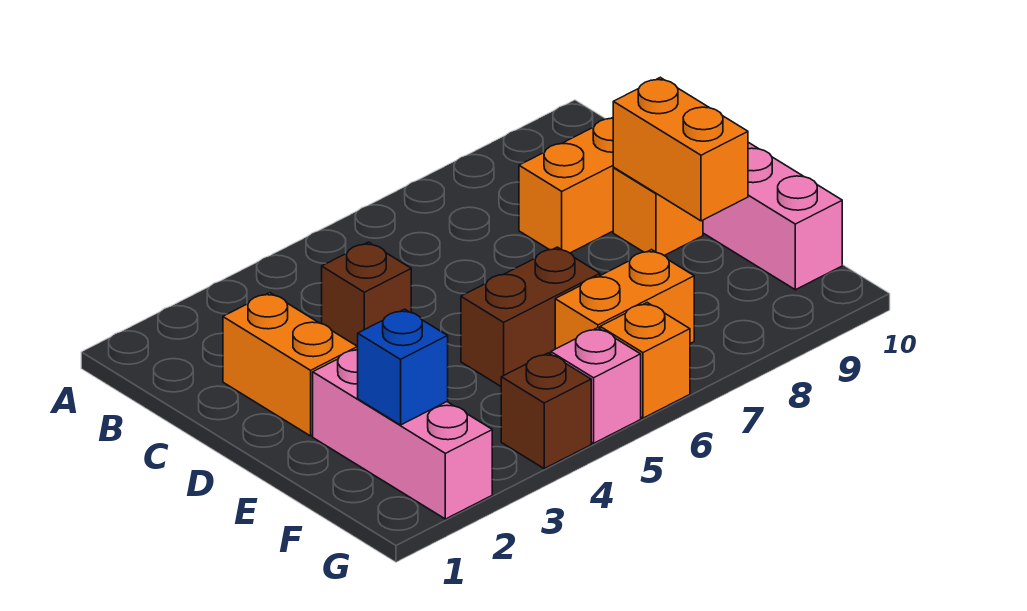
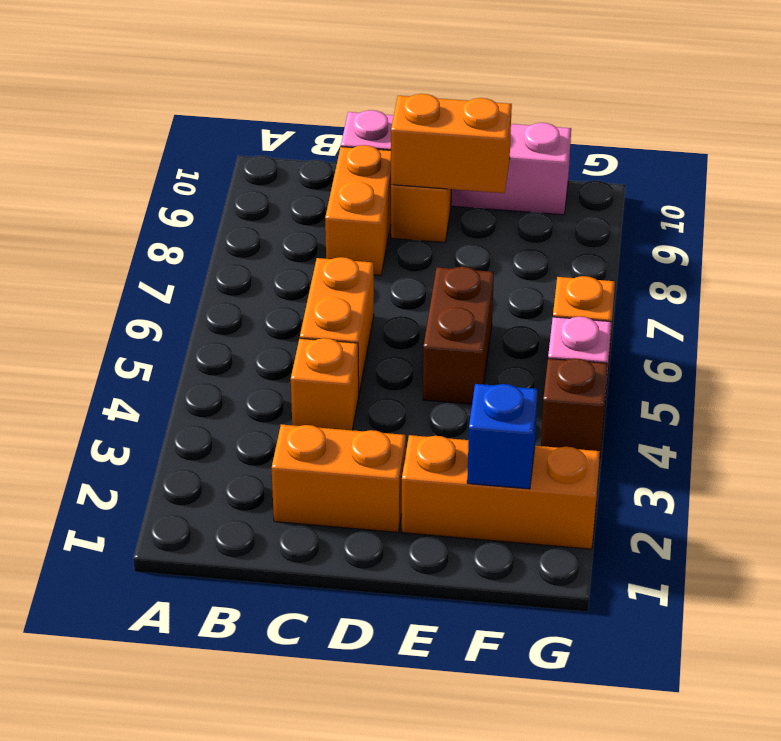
brown 1x1 brick [322,242,411,346] -> orange 1x1 brick [291,338,359,430]
pink 1x3 brick [313,349,492,519] -> orange 1x3 brick [402,435,600,549]
orange 1x2 brick [555,250,694,349] -> orange 1x2 brick moved to [300,257,374,393]

